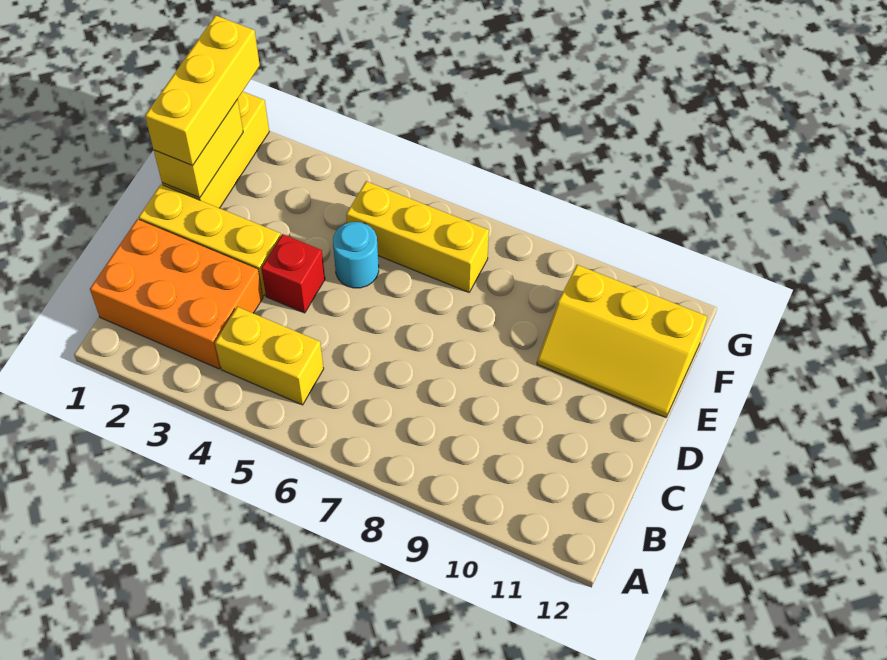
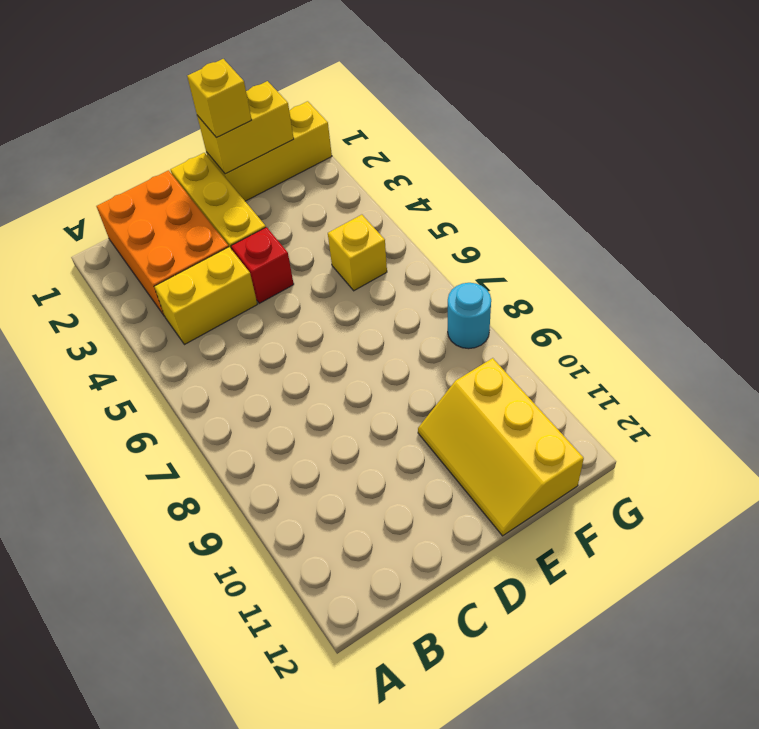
yellow 1x2 brick [215,307,324,405] -> yellow 1x2 brick turned to [154,247,257,345]
yellow 1x3 brick [145,15,260,165] -> yellow 1x1 brick [187,59,252,137]
cyan 1x1 round brick [333,222,379,288] -> cyan 1x1 round brick moved to [448,283,491,349]
yellow 1x3 brick [346,181,489,292] -> yellow 1x1 brick [328,215,387,291]

